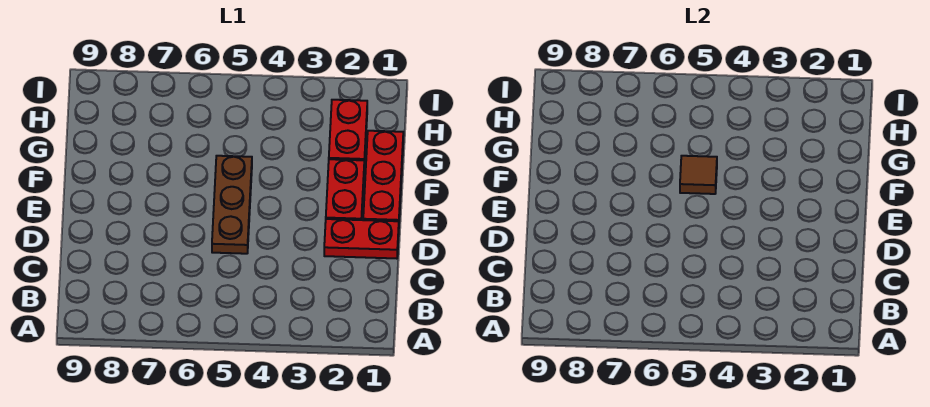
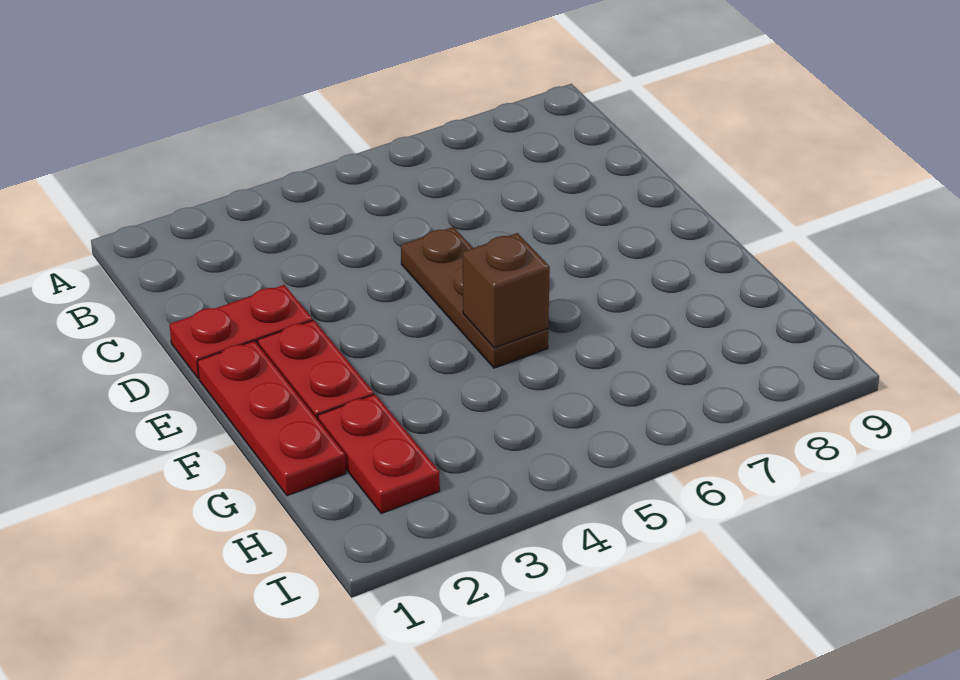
brown 1x1 tile [680,156,717,194] -> brown 1x1 brick [463,233,550,348]

